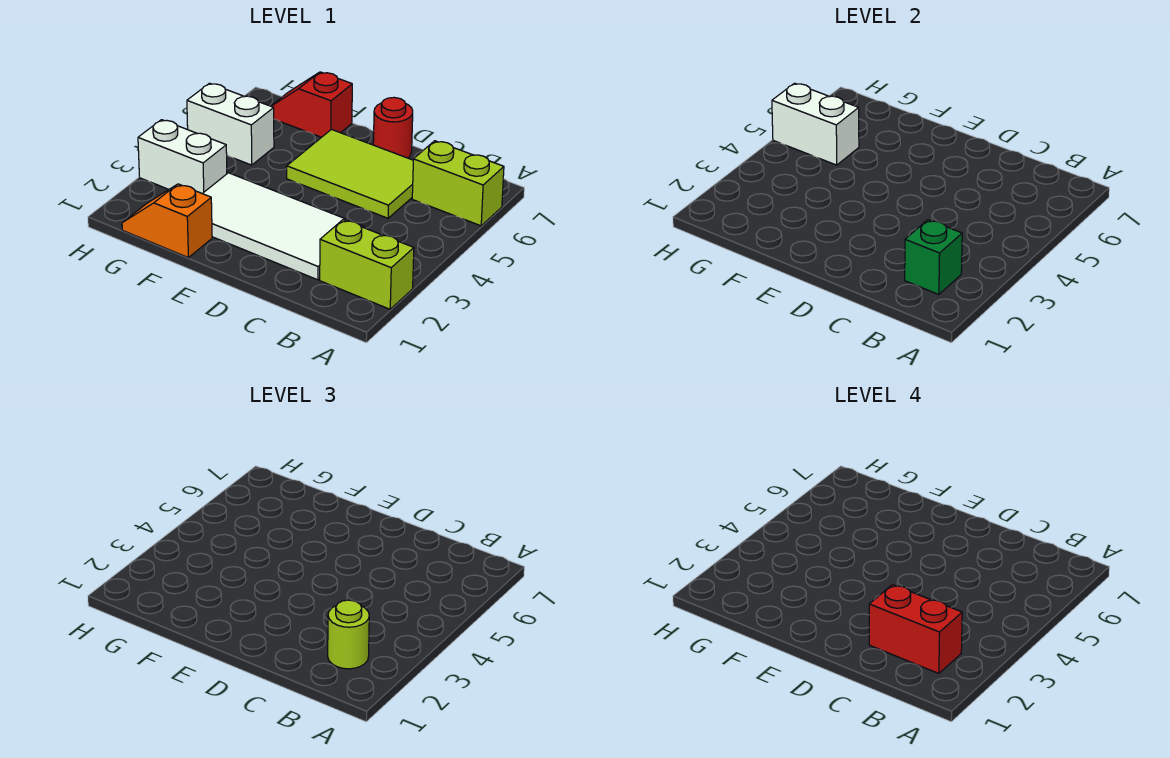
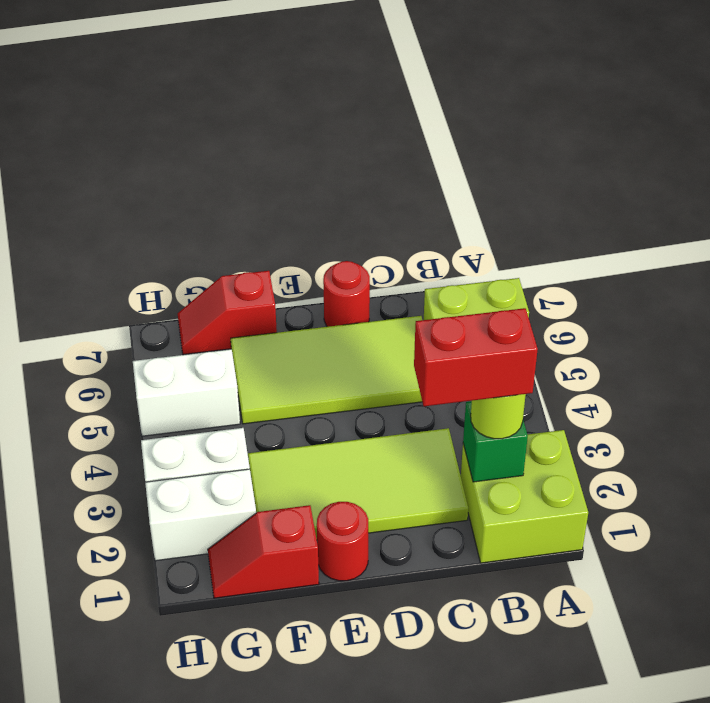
lime 1x2 brick [320,220,414,309] -> lime 2x2 brick [461,430,588,563]
white 2x4 tile [203,173,364,280] -> lime 2x4 tile [248,428,468,539]
lime 2x3 tile [287,130,413,218] -> lime 2x4 tile [231,316,422,424]
none -> red 1x1 round brick [317,502,368,581]
orange 1x2 slope [122,184,212,258] -> red 1x2 slope [208,505,319,598]
white 1x2 brick [772,83,859,165] -> white 1x2 brick moved to [145,469,256,561]

